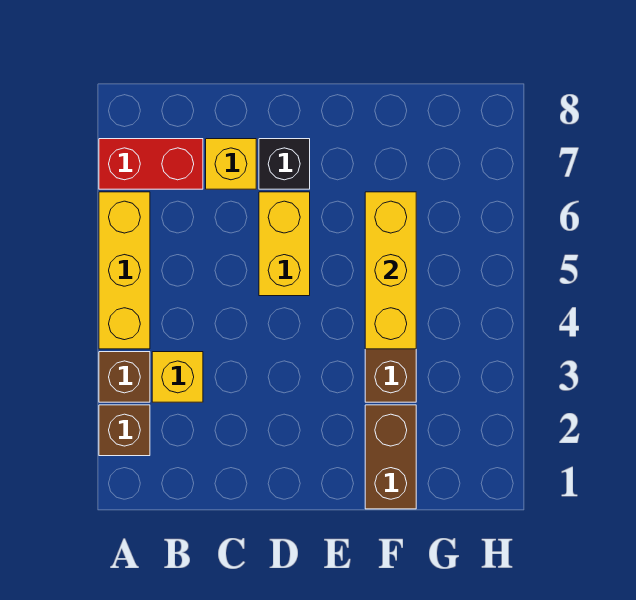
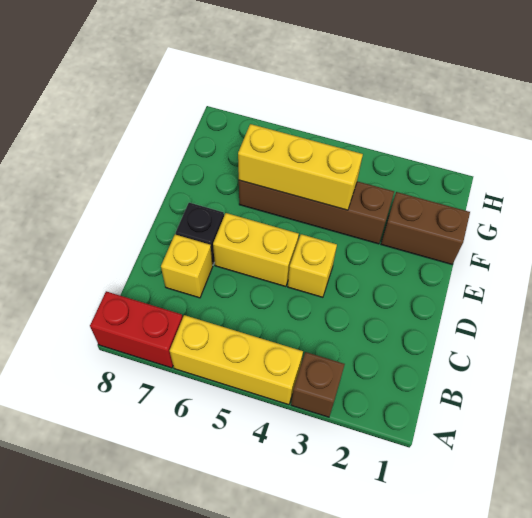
brown 1x1 brick [99,405,150,456] -> none
red 1x2 brick [99,139,203,189] -> red 1x2 brick turned to [90,291,183,368]
yellow 1x1 brick [152,352,203,402] -> yellow 1x1 brick moved to [288,234,337,297]

